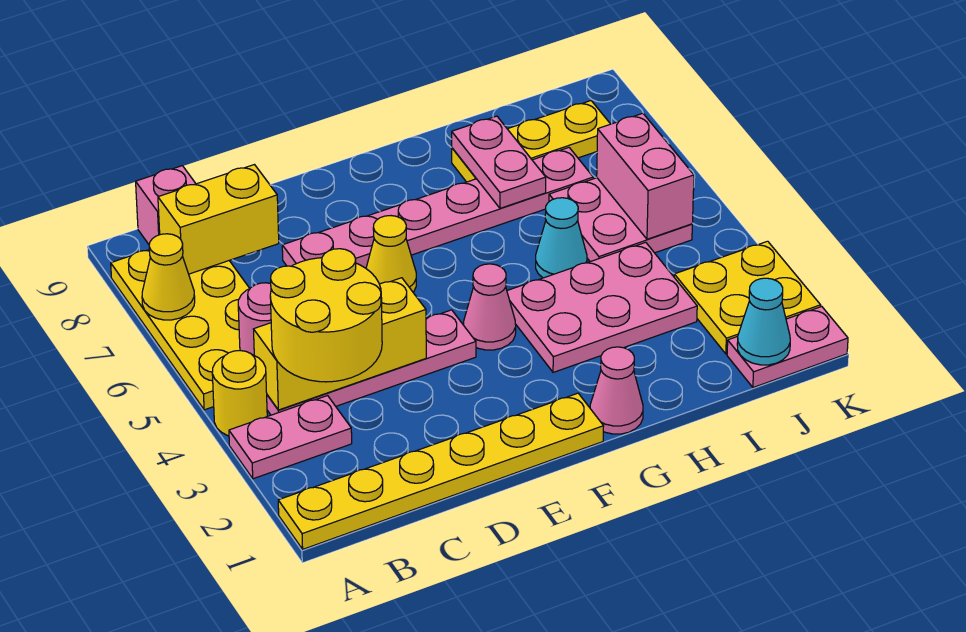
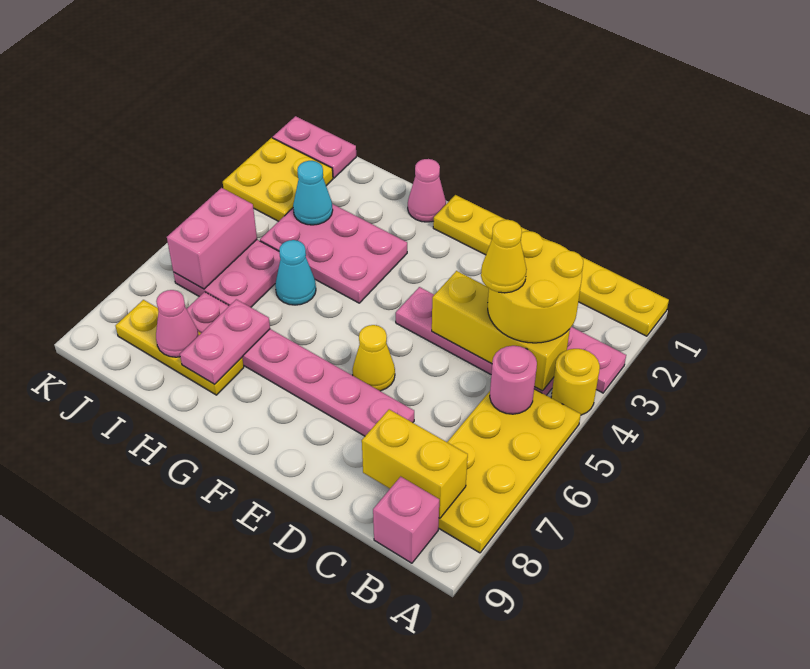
yellow 1x1 cone [142,234,195,320] -> yellow 1x1 cone moved to [481,220,527,293]
pink 1x1 cone [464,264,516,350] -> pink 1x1 cone moved to [156,290,199,357]
cyan 1x1 cone [737,278,790,365] -> cyan 1x1 cone moved to [293,161,333,225]

